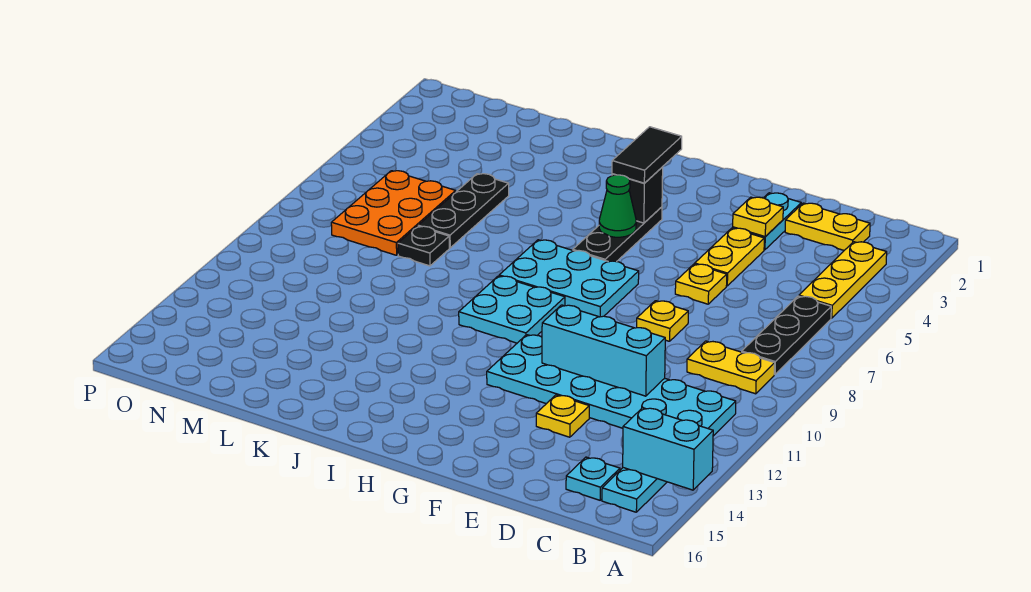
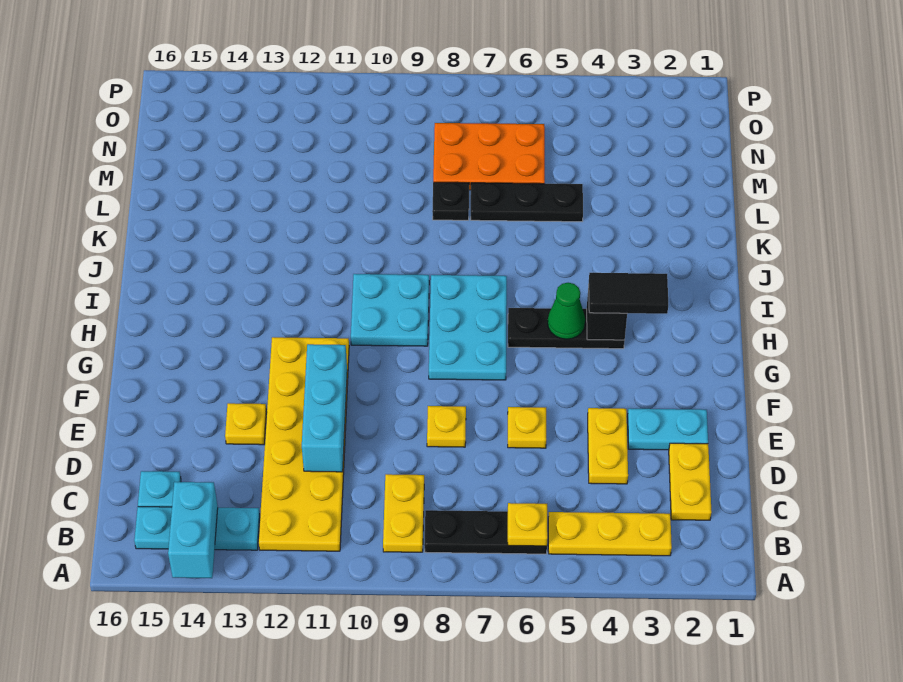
cyan 2x6 plate [487,335,736,436] -> yellow 2x6 plate [259,337,349,551]
yellow 1x1 plate [733,197,783,237] -> yellow 1x1 plate moved to [508,503,548,546]
yellow 1x2 plate [695,228,764,286] -> yellow 1x2 plate turned to [588,408,628,484]

